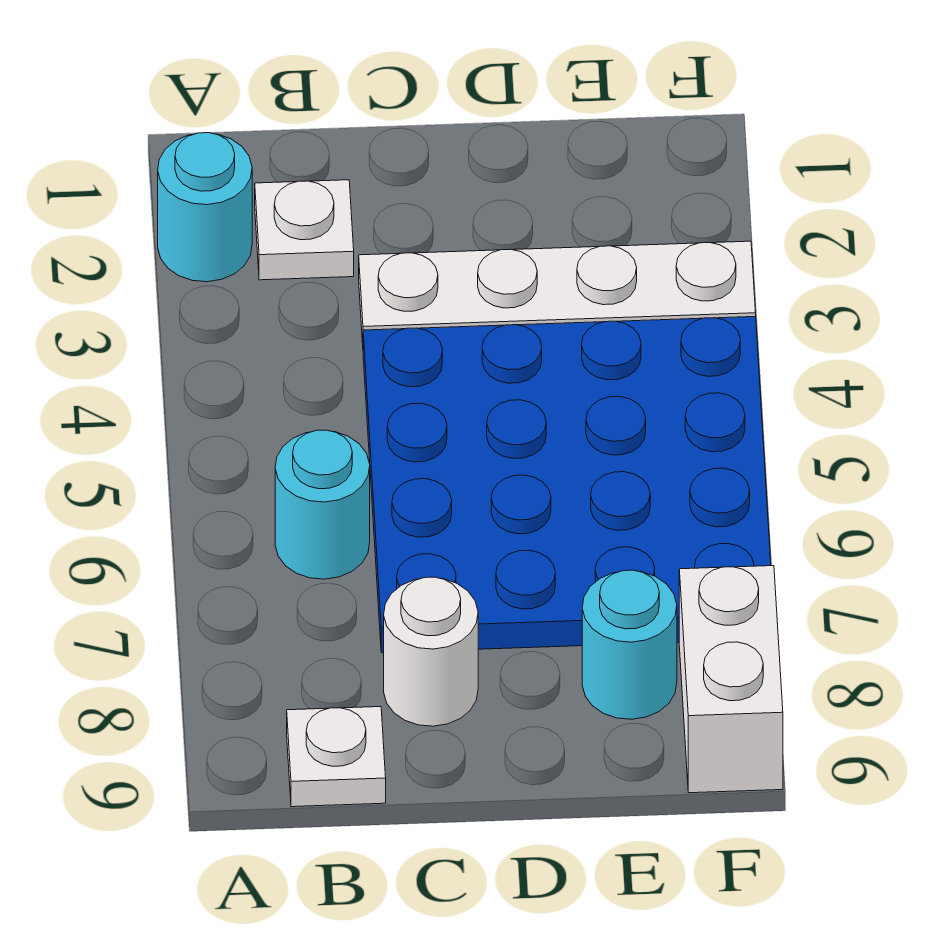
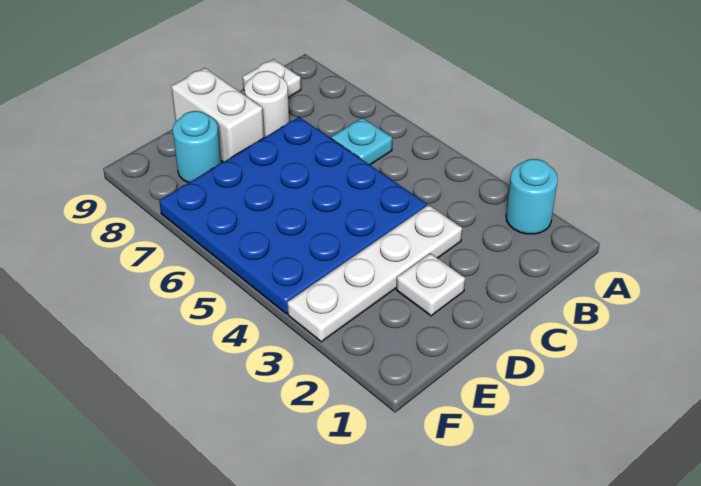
white 1x1 plate [255,180,354,280] -> white 1x1 plate moved to [396,253,465,316]
cyan 1x1 round brick [275,430,370,579] -> cyan 1x1 plate [331,118,392,165]
white 1x2 brick [679,566,783,793] -> white 1x2 brick moved to [171,68,264,162]

